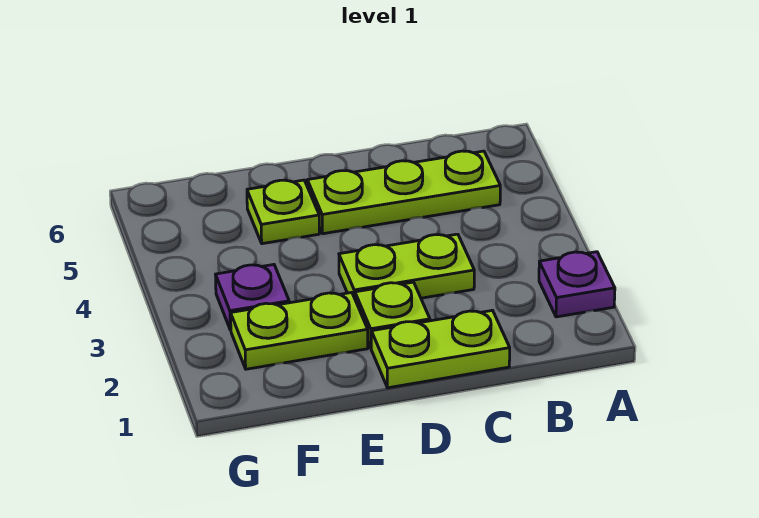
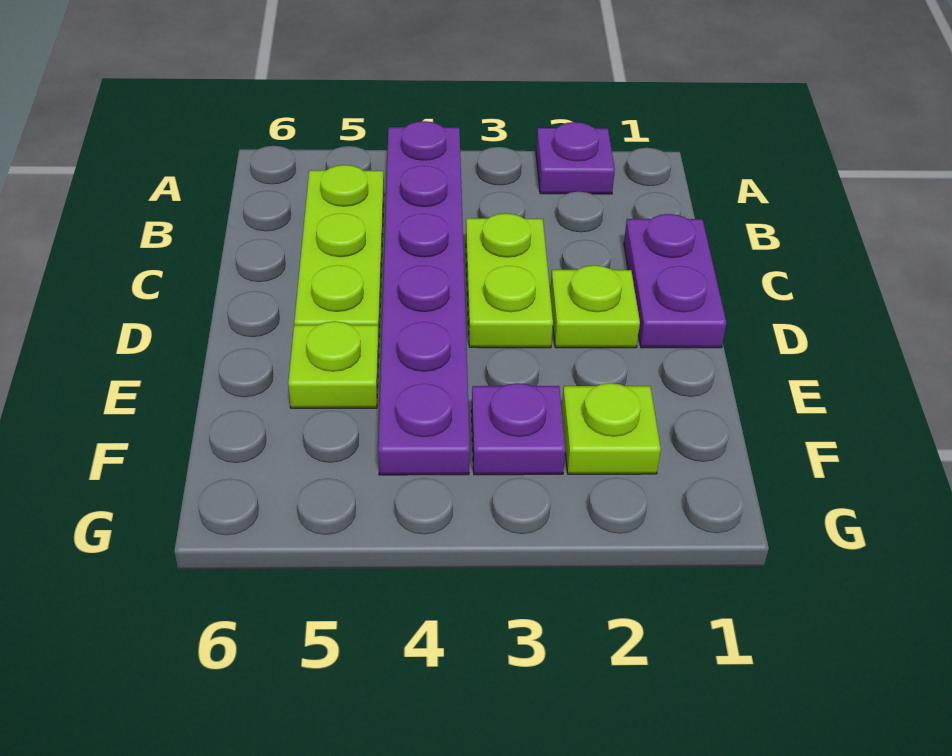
none -> purple 1x6 plate [378,121,470,475]
lime 1x2 plate [371,310,510,388] -> purple 1x2 plate [624,214,726,348]
lime 1x2 plate [231,292,368,369] -> lime 1x1 plate [562,383,661,474]

